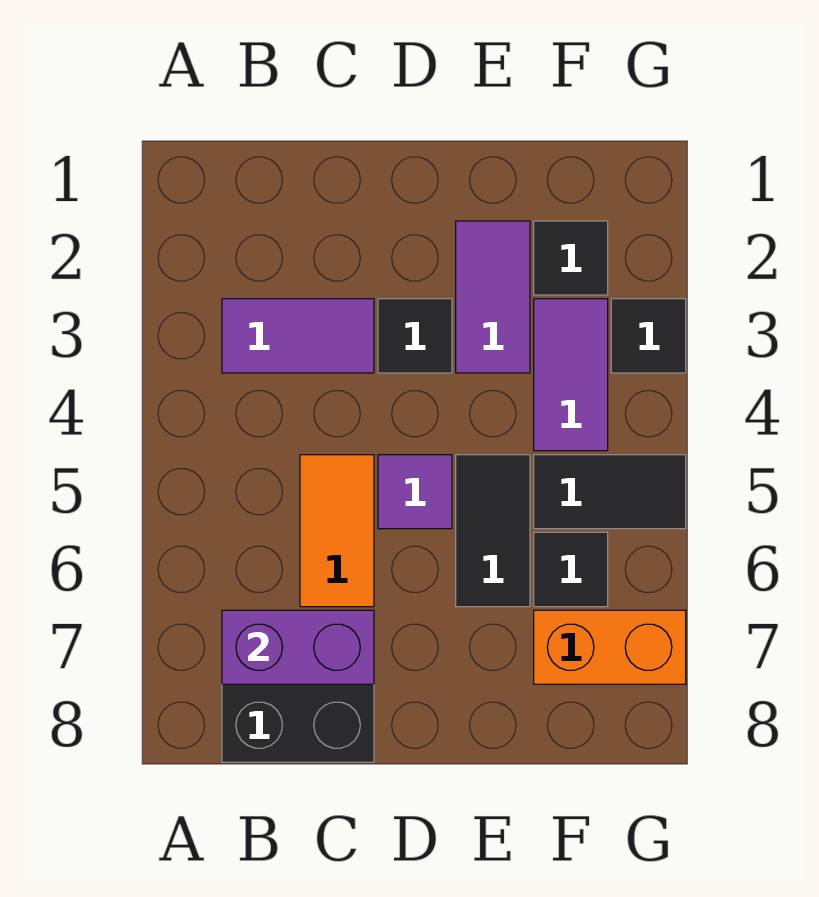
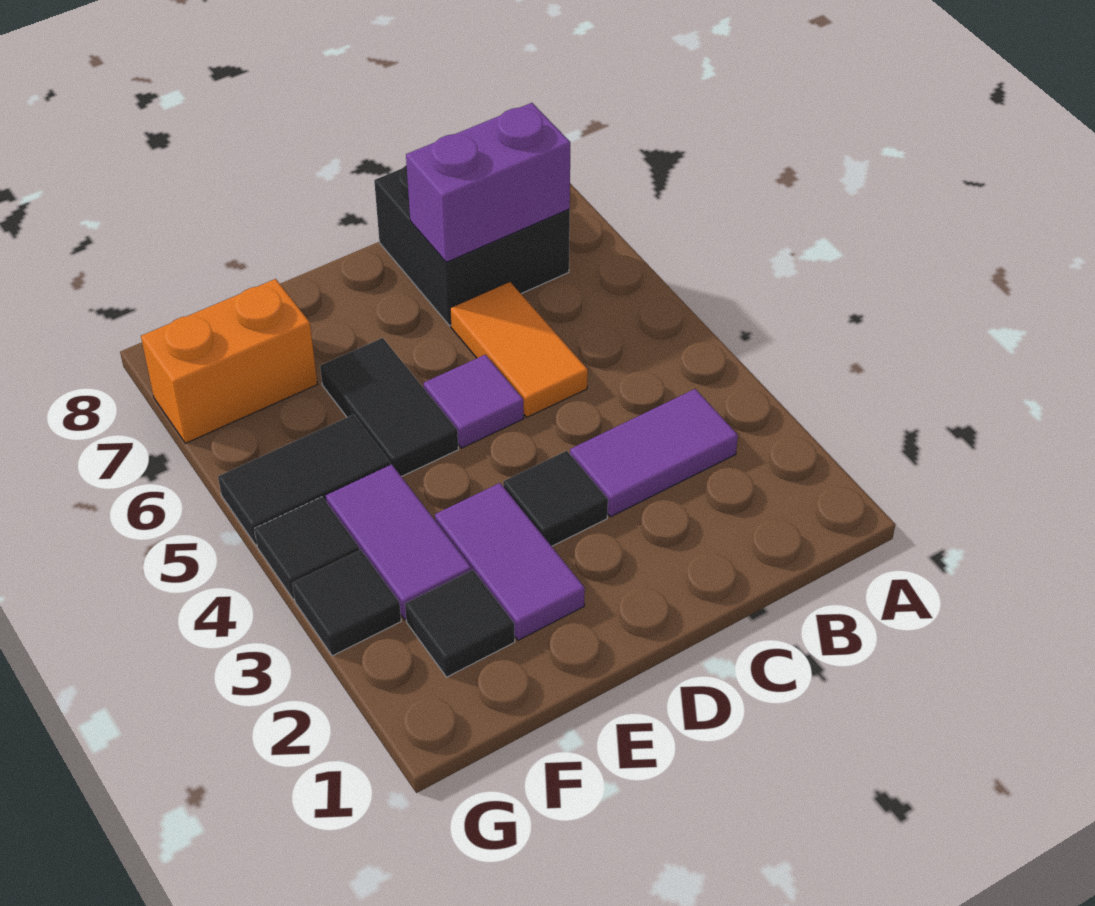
black 1x1 tile [534,532,608,607] -> black 1x1 tile moved to [254,497,359,599]

